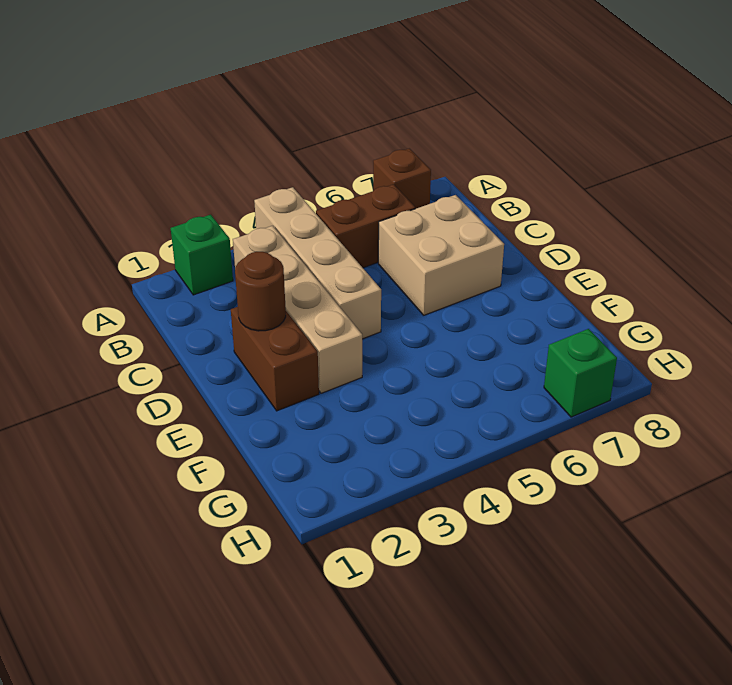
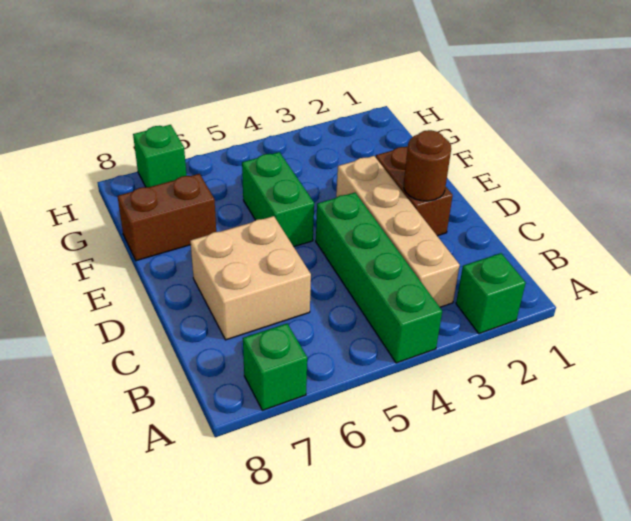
tan 1x4 brick [254,187,381,339] -> green 1x4 brick [316,193,442,363]
brown 1x1 brick [373,148,431,209] -> green 1x1 brick [243,324,307,410]
brown 1x2 brick [316,184,415,268] -> brown 1x2 brick moved to [117,174,216,261]
none -> green 1x2 brick [242,152,314,247]

